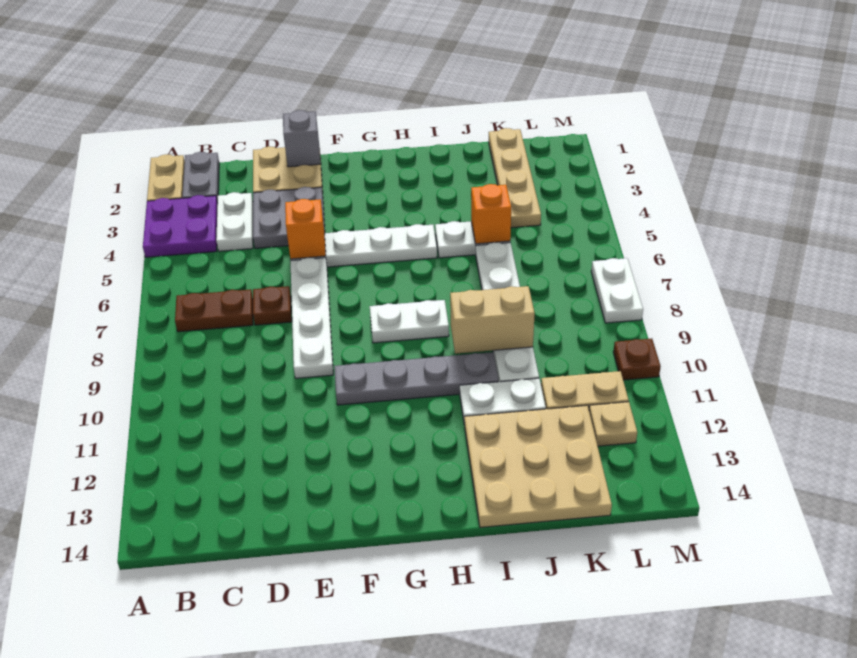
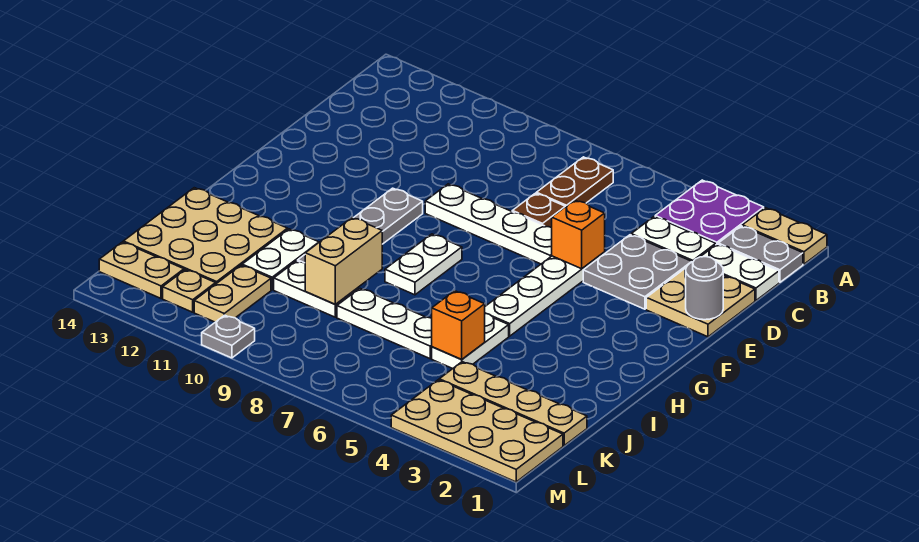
grey 1x1 brick [283,110,320,167] -> grey 1x1 round brick [686,257,723,320]
none -> tan 2x4 plate [391,380,563,482]
none -> tan 1x2 plate [99,242,184,298]
white 1x2 plate [591,258,643,323] -> white 1x2 plate moved to [701,244,779,300]
brown 1x1 plate [613,339,661,380] -> grey 1x1 plate [202,315,255,358]

